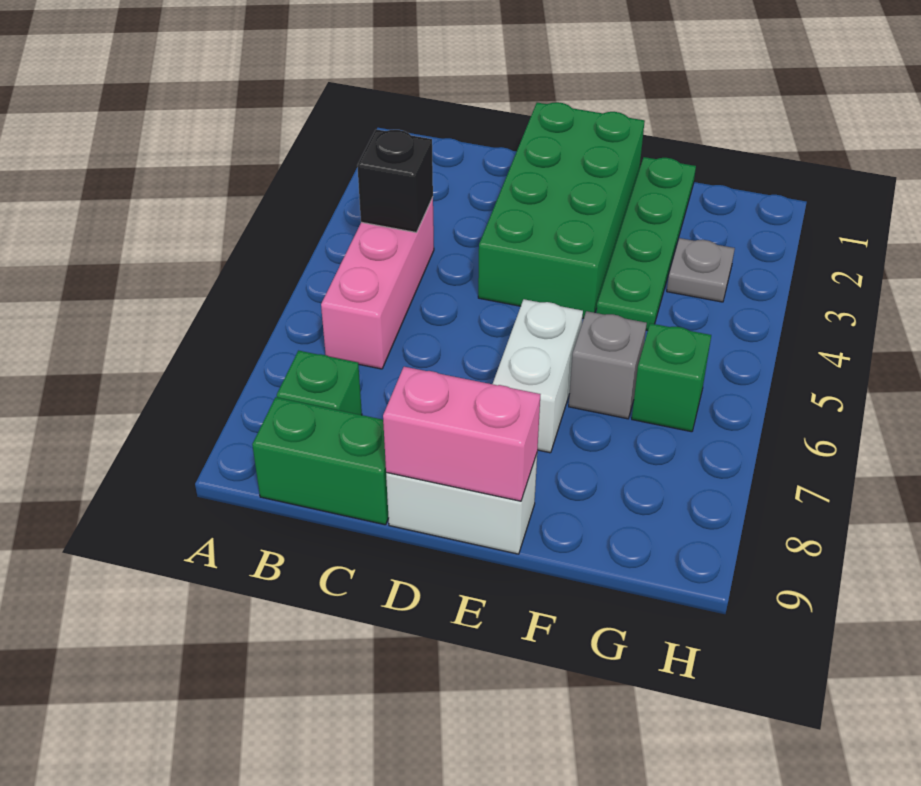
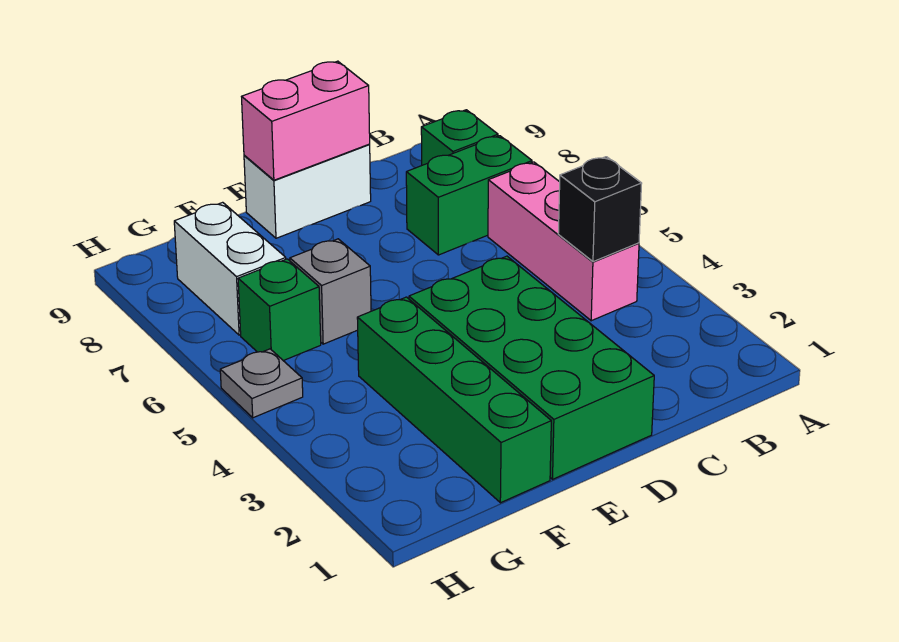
green 1x2 brick [252,397,389,525] -> green 1x2 brick moved to [406,136,532,255]
white 1x2 brick [493,299,583,453] -> white 1x2 brick moved to [174,202,286,335]
green 1x4 plate [596,157,696,331] -> green 1x4 brick [357,297,551,503]
grey 1x1 plate [667,238,735,302] -> grey 1x1 plate moved to [220,349,303,418]

